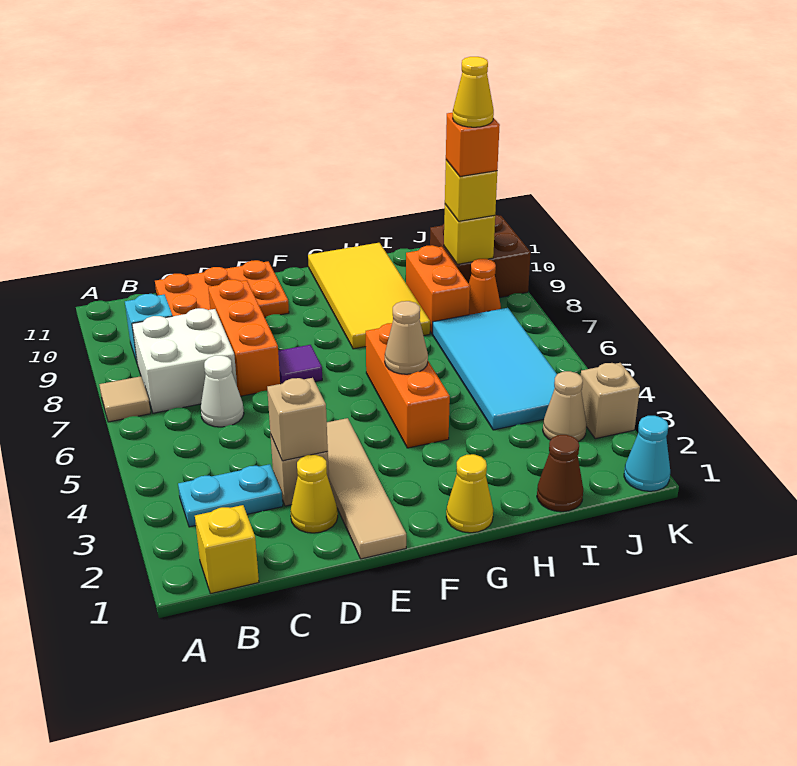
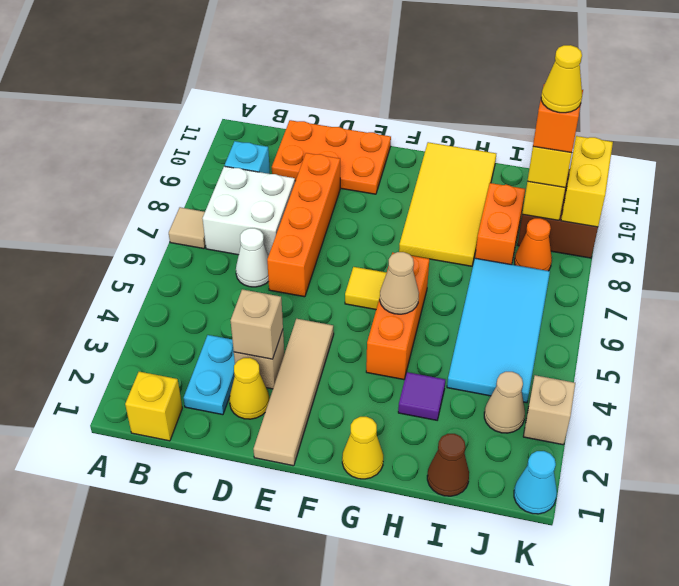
cyan 1x2 plate [178,464,283,527] -> cyan 1x2 plate turned to [184,335,235,415]
orange 1x3 brick [208,279,280,396] -> orange 1x4 brick [267,153,340,297]
purple 1x1 tile [278,345,322,384] -> purple 1x1 tile moved to [398,372,445,420]
none -> yellow 1x1 tile [345,267,387,309]
none -> yellow 1x2 brick [561,136,613,227]

